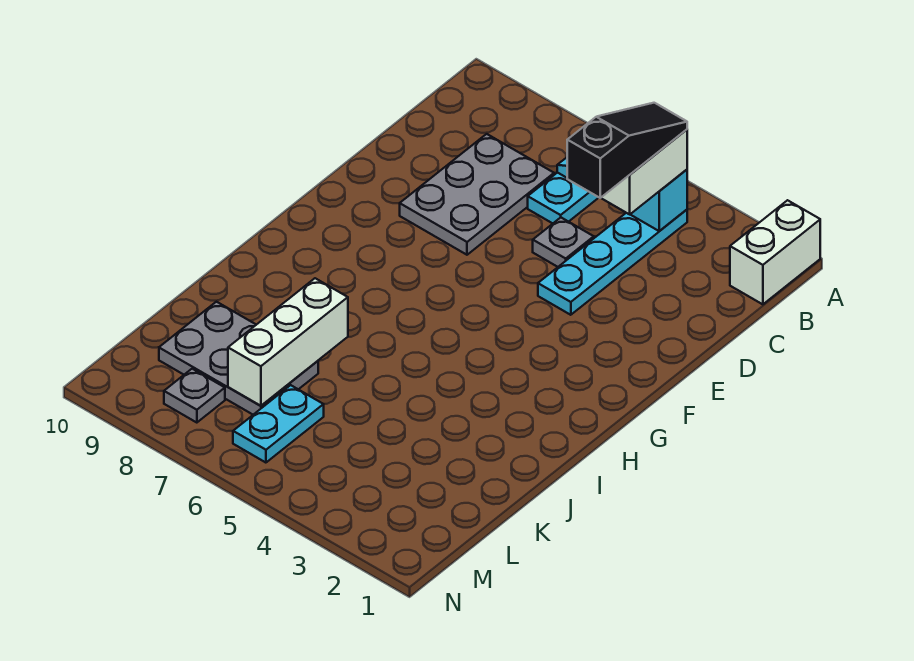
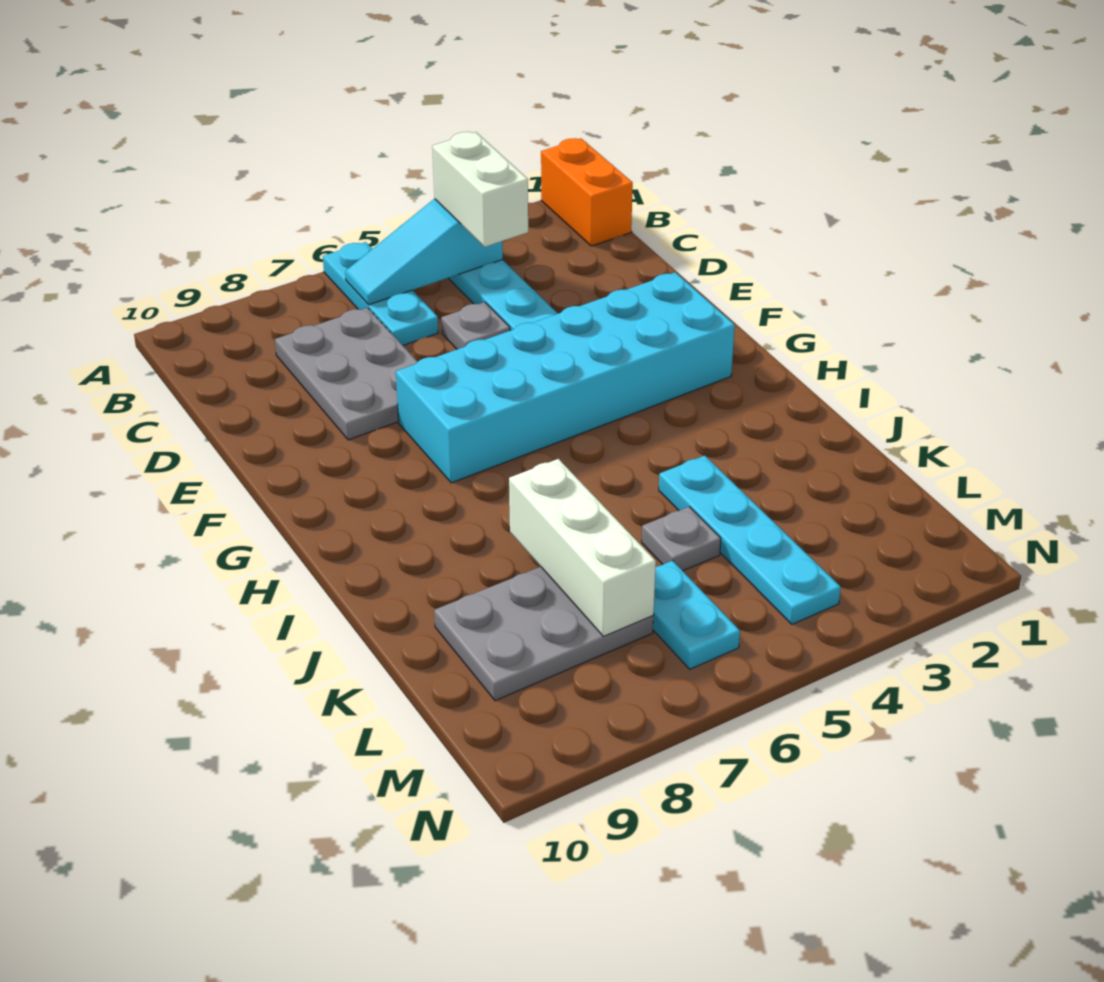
white 1x2 brick [730,200,820,304] -> orange 1x2 brick [541,138,633,246]
black 1x3 slope [567,103,687,198] -> none
none -> cyan 2x6 brick [396,272,735,483]
none -> cyan 1x4 plate [659,456,841,624]
grey 1x1 plate [164,369,225,423] -> grey 1x1 plate moved to [642,507,721,571]

